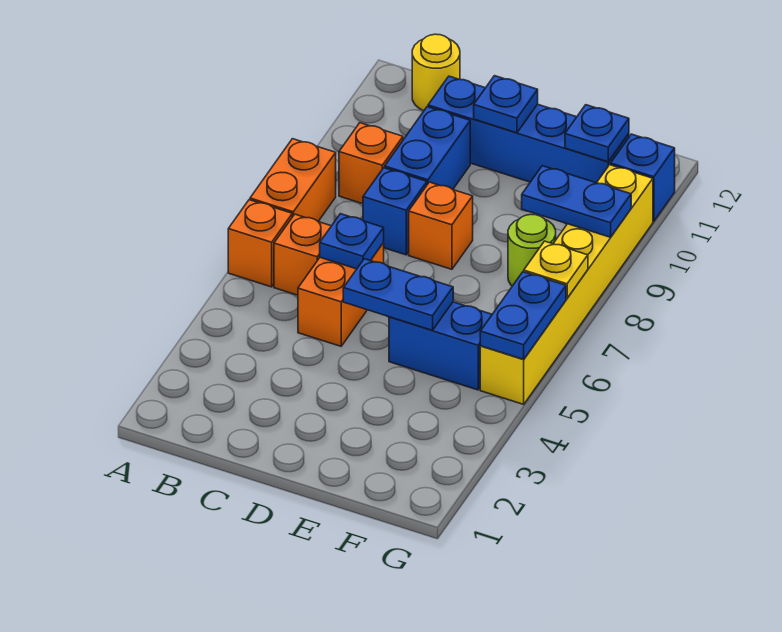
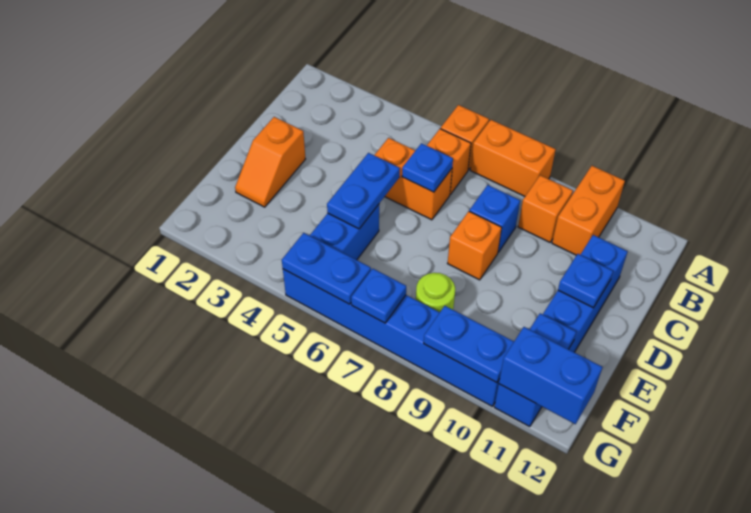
none -> orange 1x2 brick [552,166,625,255]
yellow 1x1 round brick [412,34,460,111] -> none
blue 1x2 brick [385,107,470,189] -> blue 1x2 brick moved to [499,327,602,424]
none -> orange 1x2 slope [235,117,305,207]
blue 1x2 plate [522,166,631,237] -> blue 1x2 plate turned to [424,306,514,383]
yellow 1x6 brick [480,165,653,404] -> blue 1x6 brick [283,269,500,406]
yellow 1x1 plate [524,241,588,298] -> blue 1x1 plate [351,268,406,323]

